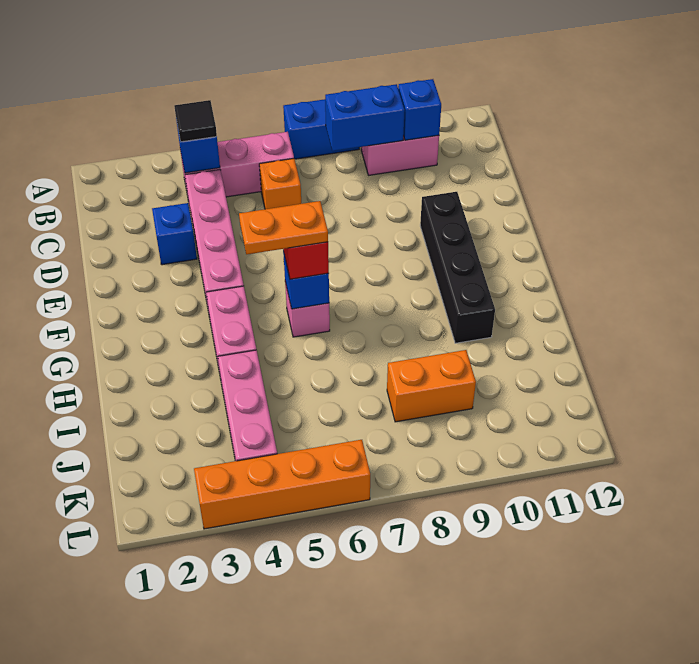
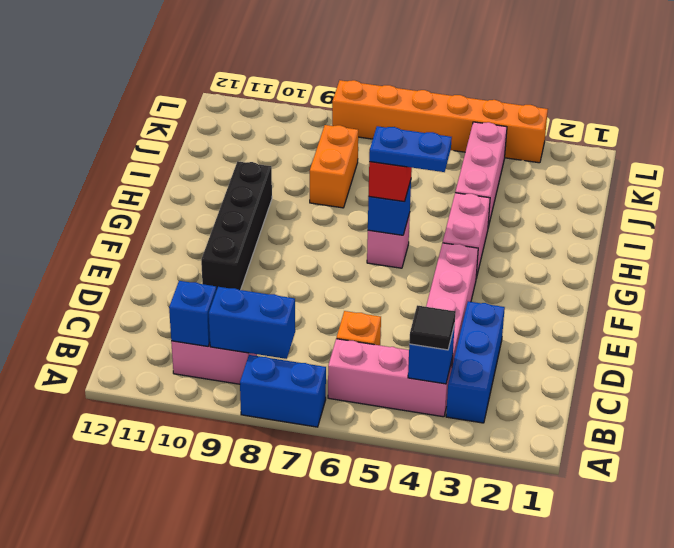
blue 1x1 brick [152,203,197,265] -> blue 1x3 brick [446,301,505,423]
orange 1x2 plate [239,201,328,254] -> blue 1x2 plate [369,126,452,172]
orange 1x2 brick [387,350,476,422] -> orange 1x2 brick turned to [310,125,358,208]
orange 1x4 brick [194,440,370,529] -> orange 1x6 brick [332,80,548,163]

